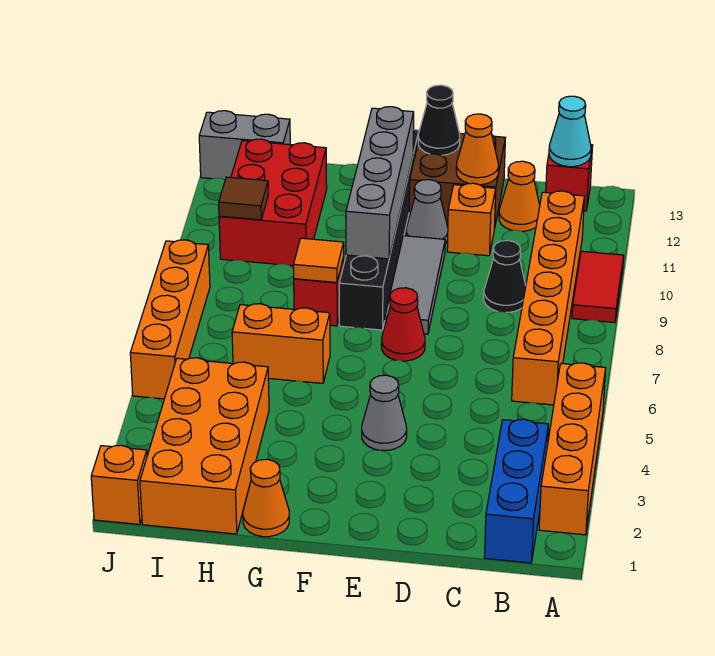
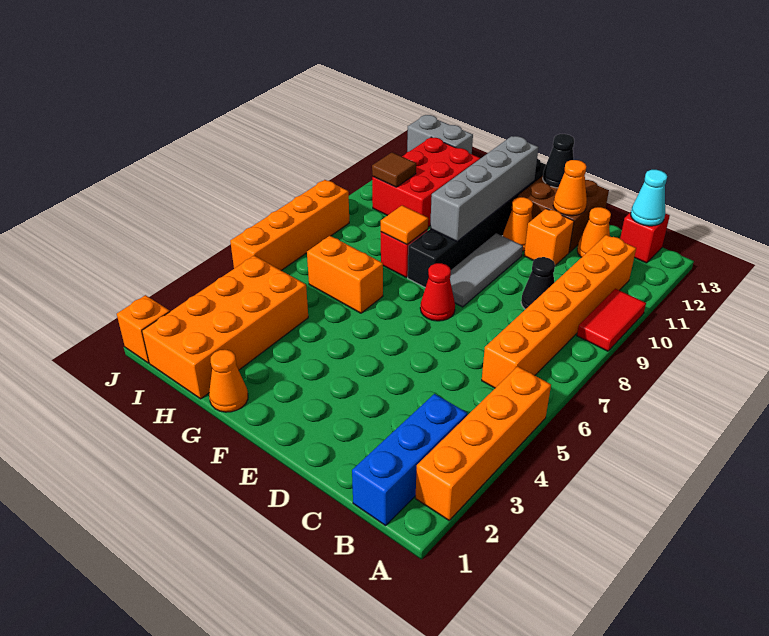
grey 1x1 cone [362,375,407,450] -> none
grey 1x1 cone [406,180,448,244] -> orange 1x1 cone [503,197,533,251]

